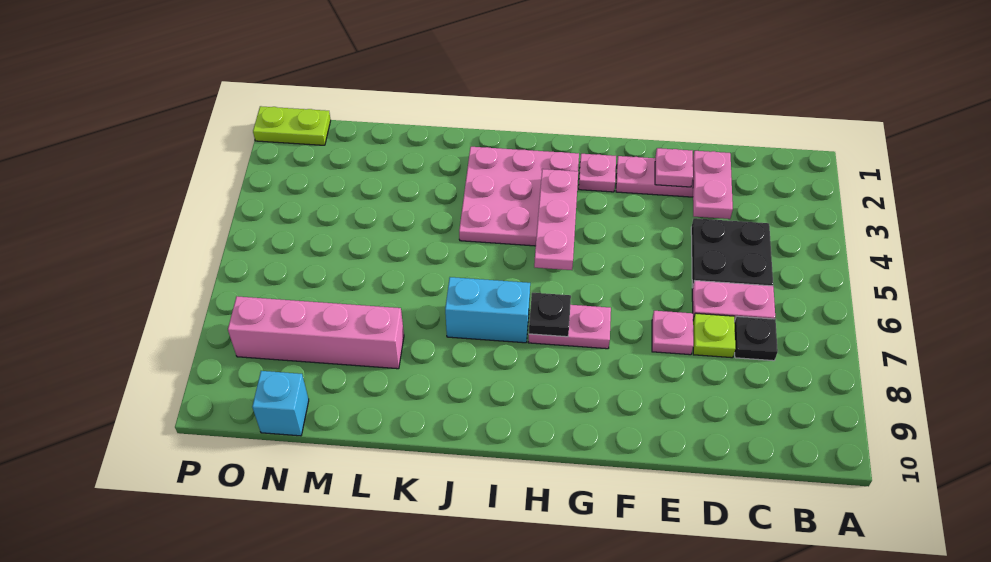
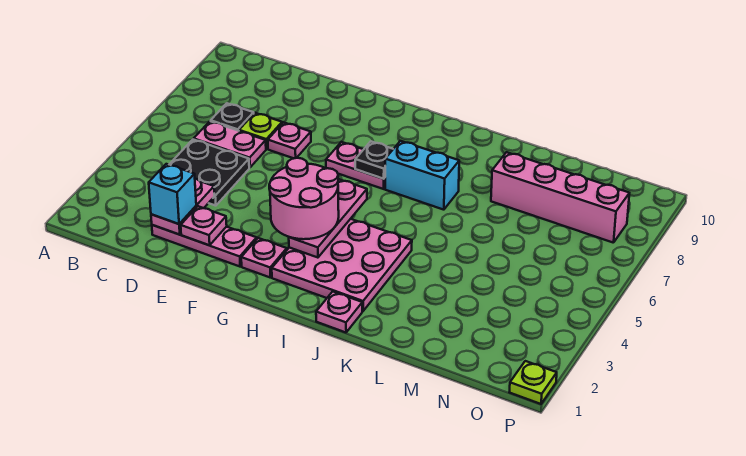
none -> pink 2x2 round brick [269,158,339,239]
none -> pink 1x1 plate [316,292,362,332]
cyan 1x1 brick [252,371,309,436] -> cyan 1x1 brick moved to [149,164,196,224]
lime 1x2 plate [253,106,331,145] -> lime 1x1 plate [510,361,557,404]

